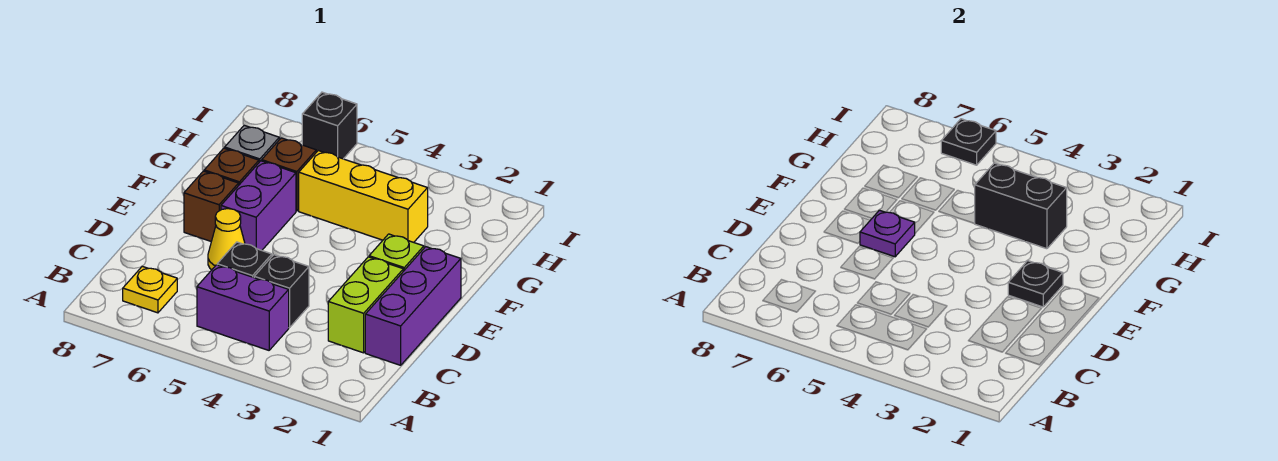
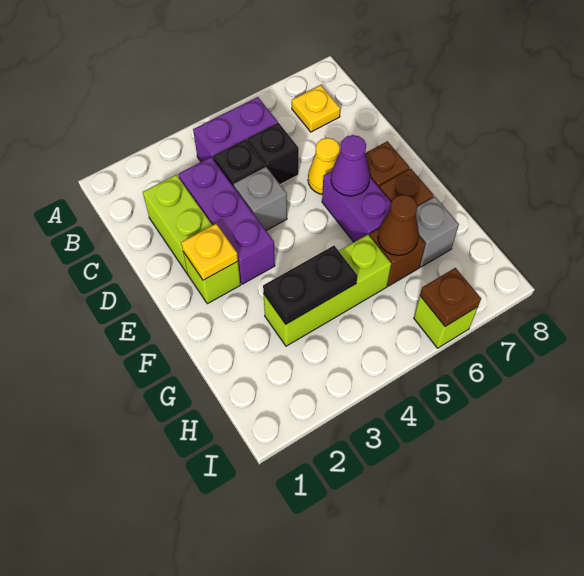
purple 1x3 brick [365,247,461,365] -> purple 1x3 brick moved to [178,157,275,284]
none -> grey 1x1 brick [234,167,287,230]
black 1x1 plate [1008,261,1063,307] -> yellow 1x1 plate [181,224,238,280]
purple 1x1 plate [860,210,915,257] -> purple 1x1 cone [331,135,370,196]
yellow 1x3 brick [299,151,428,242] -> lime 1x3 brick [264,235,391,346]
black 1x2 brick [974,163,1067,249] -> black 1x2 plate [263,246,358,324]
none -> brown 1x1 cone [378,195,419,255]
black 1x1 brick [302,92,357,159] -> lime 1x1 brick [414,296,478,348]
black 1x1 plate [941,119,996,165] -> brown 1x1 plate [420,268,481,326]

